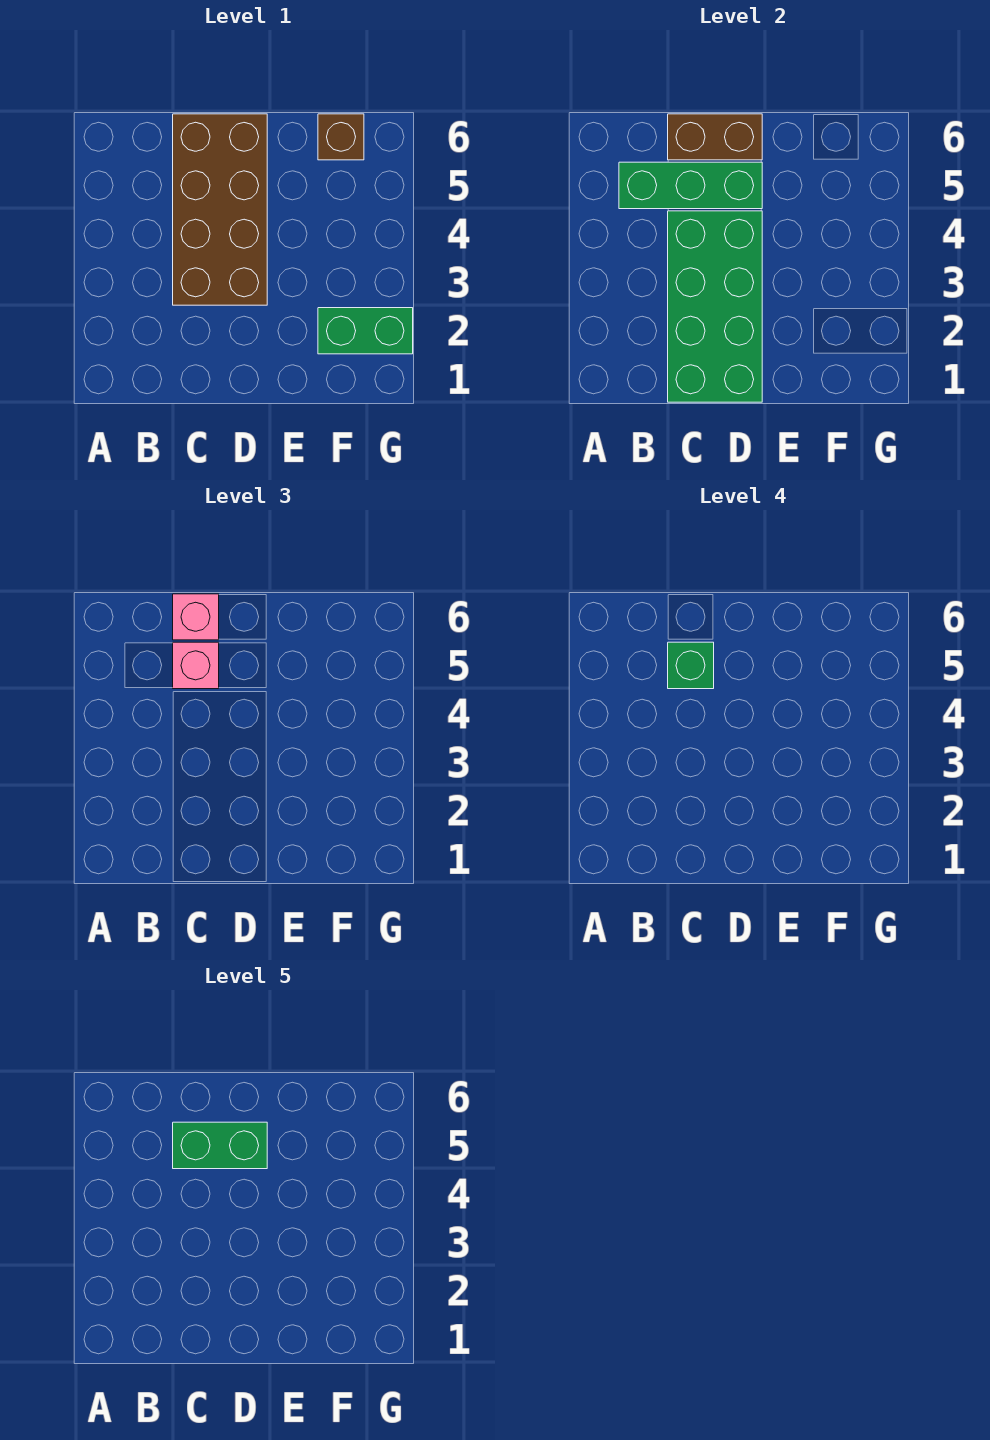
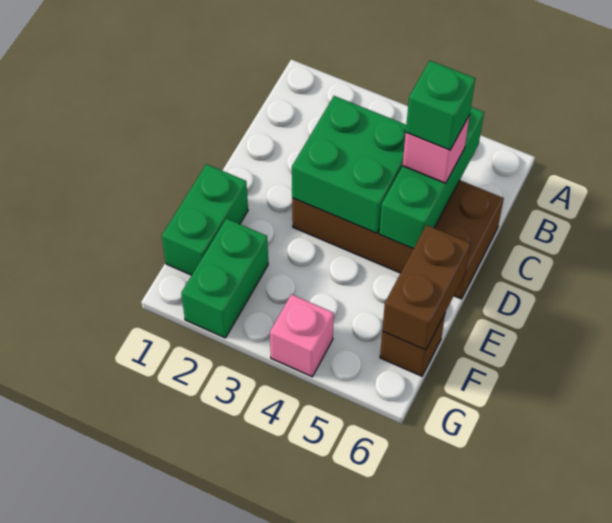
green 2x4 brick [668,211,762,402] -> green 2x2 brick [292,96,406,233]
green 1x2 brick [173,1122,267,1169] -> green 1x2 brick moved to [162,164,248,275]
brown 1x2 brick [668,114,762,160] -> brown 1x2 brick moved to [382,225,471,350]
pink 1x1 brick [173,594,219,640] -> pink 1x1 brick moved to [270,294,334,377]

